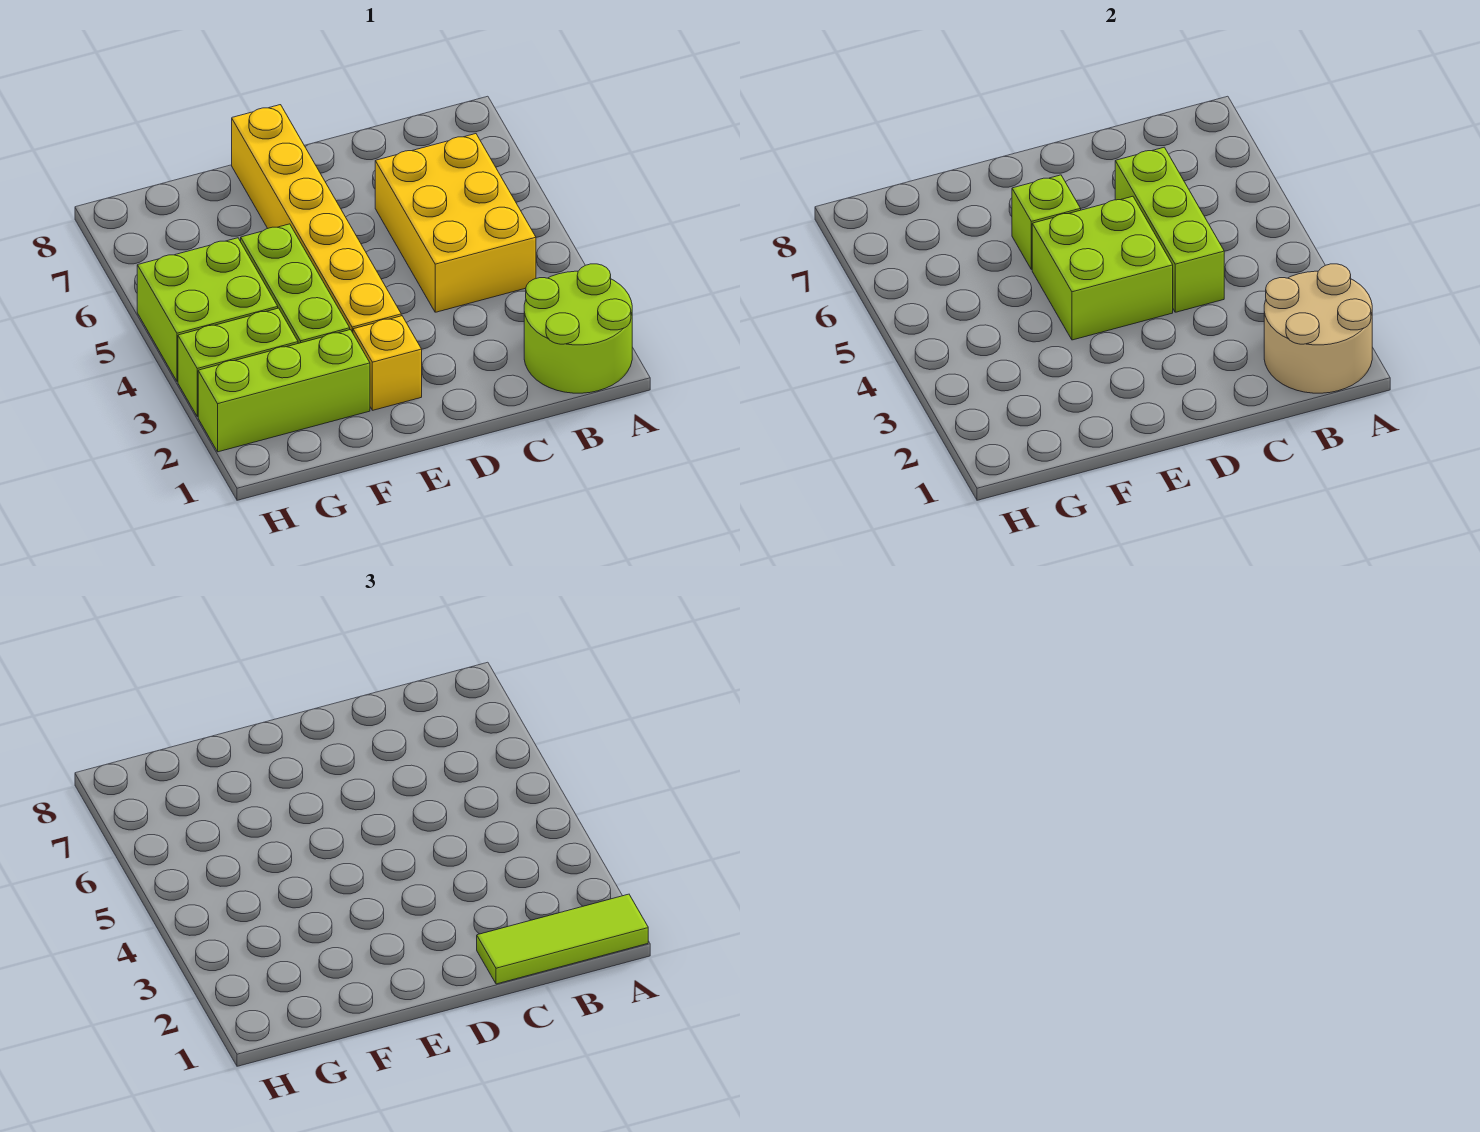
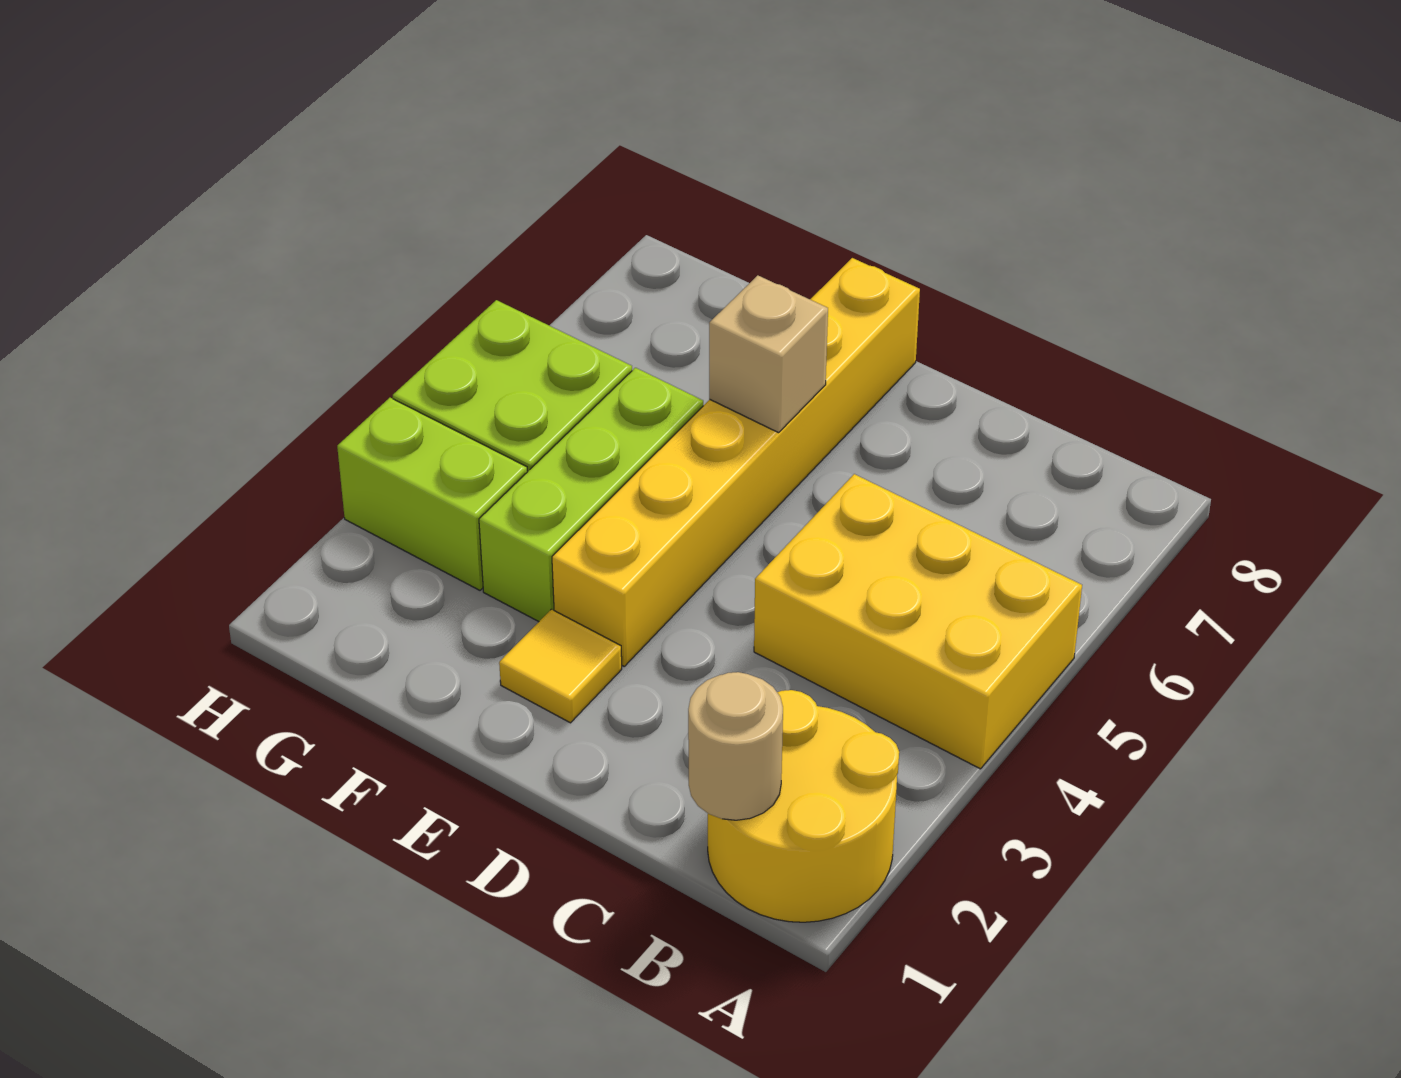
lime 2x2 round brick [524,264,632,393] -> yellow 2x2 round brick [708,690,899,922]
tan 2x2 round brick [1264,264,1372,393] -> tan 1x1 round brick [688,672,783,820]
lime 1x3 tile [477,894,648,984] -> none
yellow 2x3 brick [375,134,536,312] -> yellow 2x3 brick turned to [754,474,1082,769]
lime 1x3 brick [1115,147,1224,312] -> none
lime 2x2 brick [1032,196,1173,340] -> none
yellow 1x1 brick [353,316,422,410] -> yellow 1x1 tile [499,609,622,723]
lime 1x1 brick [1012,175,1081,270] -> tan 1x1 brick [709,275,828,433]
lime 1x3 brick [198,330,370,452] -> none

